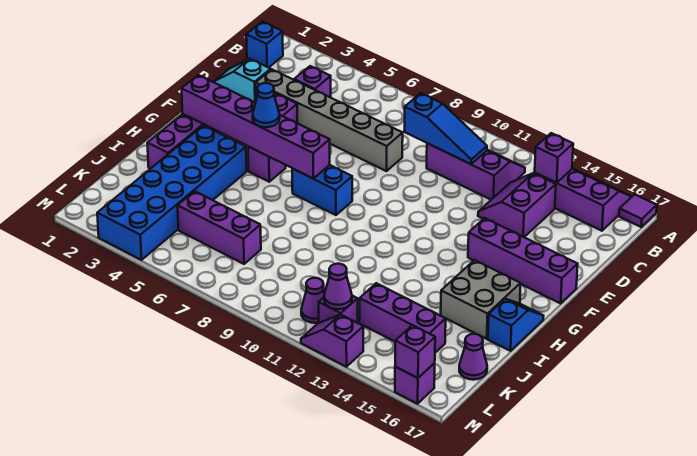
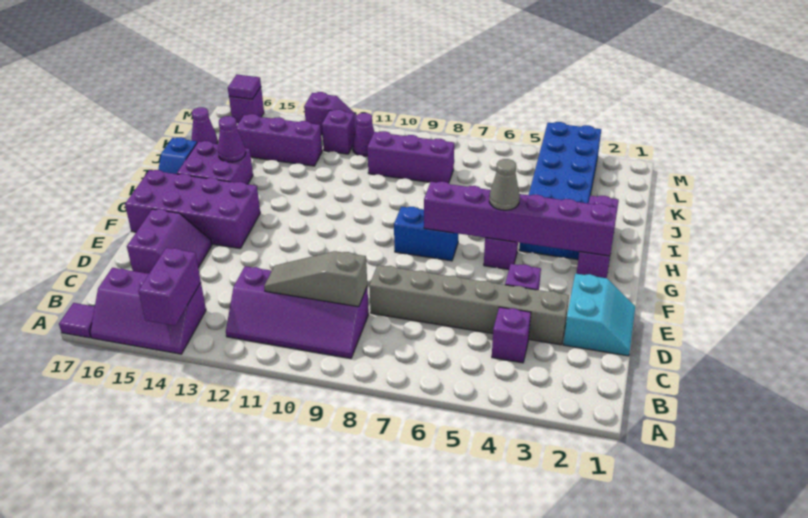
blue 1x1 brick [246,22,283,68] -> none
purple 2x3 slope [427,143,525,200] -> purple 2x4 slope [226,266,369,358]
purple 1x1 brick [535,133,573,183] -> purple 1x2 brick [138,248,201,326]
blue 1x3 slope [404,93,487,164] -> grey 1x3 slope [264,251,367,307]
purple 2x2 slope [478,173,556,237] -> purple 2x2 slope moved to [127,209,212,274]
cyan 1x2 slope [214,59,271,103] -> cyan 2x2 slope [563,274,635,356]
purple 1x4 brick [468,218,578,303] -> purple 2x4 brick [125,170,260,248]
blue 1x1 cone [253,83,280,127] -> grey 1x1 cone [489,159,520,210]
grey 2x2 brick [441,260,521,339] -> purple 2x2 brick [177,141,253,184]
purple 1x3 brick [178,191,261,264] -> purple 1x3 brick moved to [367,131,454,183]
purple 1x1 cone [324,264,352,309] -> purple 1x1 cone moved to [218,116,246,162]
purple 1x1 brick [395,325,435,378] -> purple 1x1 tile [228,75,261,99]

